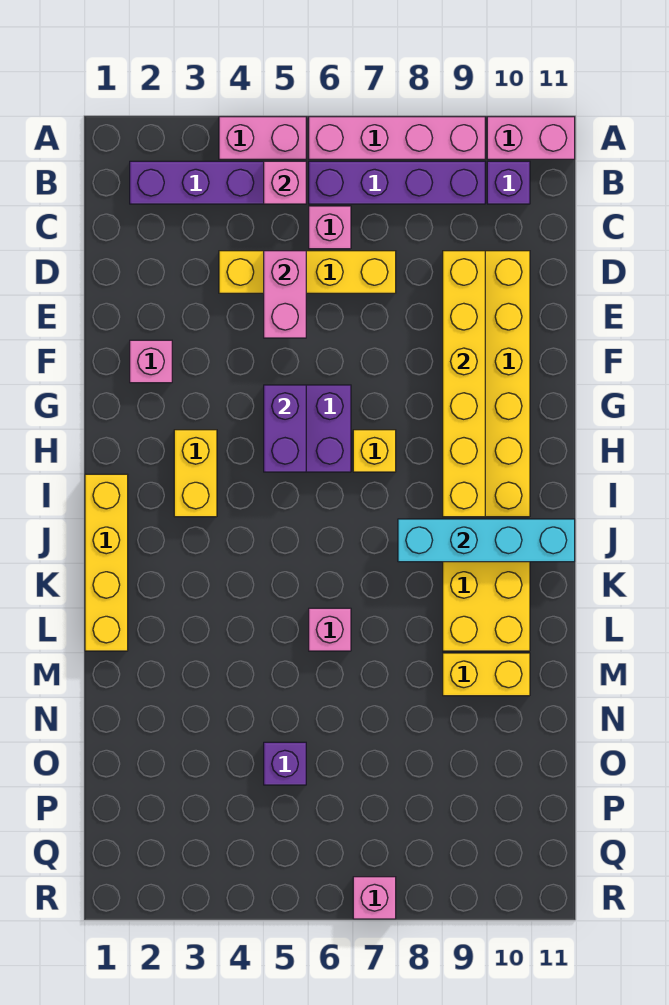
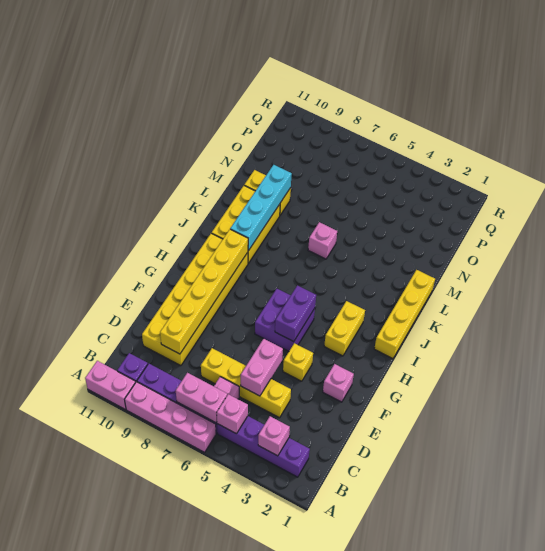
pink 1x2 brick [219,117,306,159] -> pink 1x2 brick moved to [176,373,227,423]
yellow 1x1 brick [353,430,396,472] -> yellow 1x1 brick moved to [283,343,313,381]
cyan 1x4 brick [398,519,575,562] -> cyan 1x4 brick turned to [230,165,292,251]
purple 1x1 brick [264,742,306,785] -> none
pink 1x1 brick [353,877,396,919] -> pink 1x1 brick moved to [258,416,290,456]

